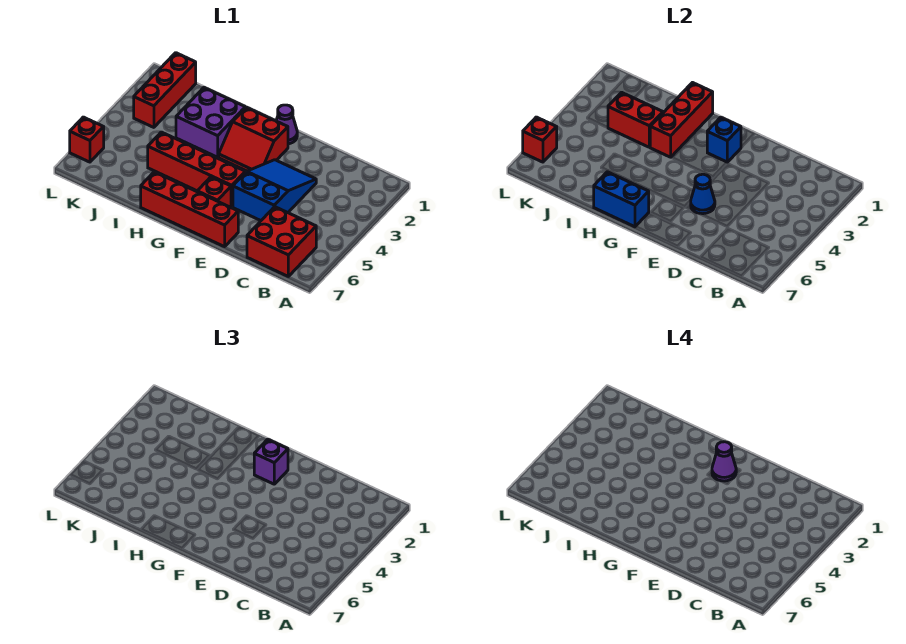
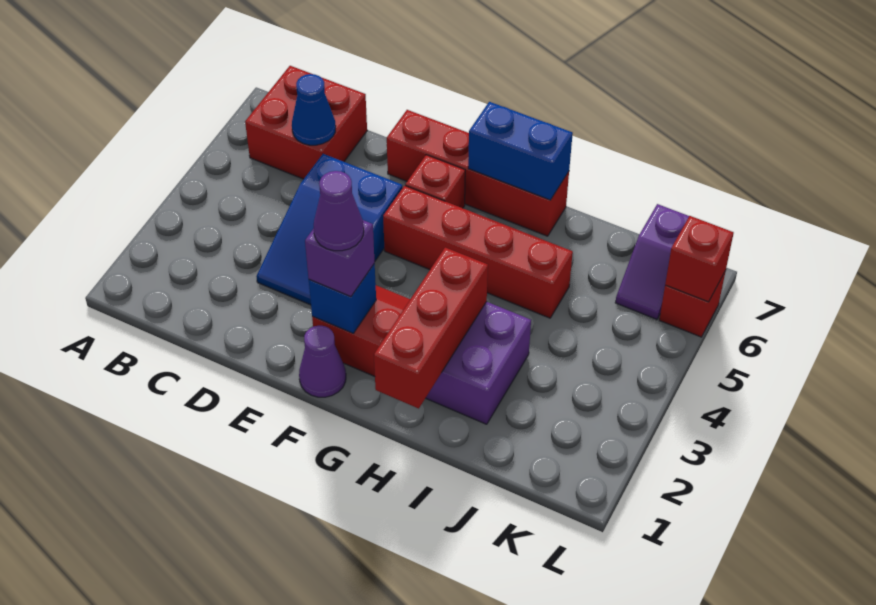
blue 1x1 cone [691,174,715,214] -> blue 1x1 cone moved to [292,74,336,145]
red 1x2 brick [608,92,663,147] -> none
red 1x3 brick [134,53,196,127] -> none
none -> purple 1x2 slope [615,204,689,319]

